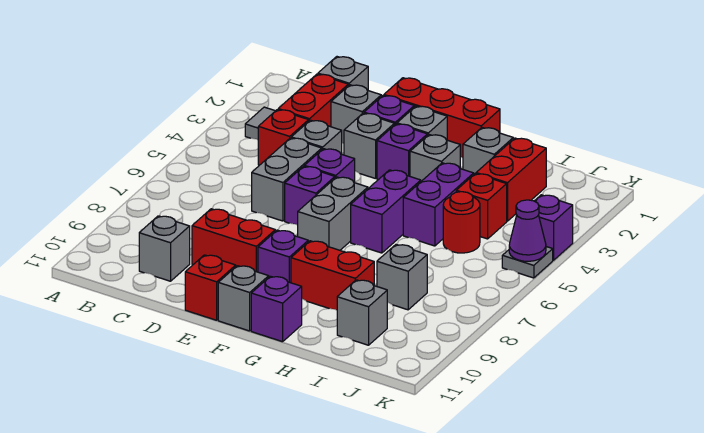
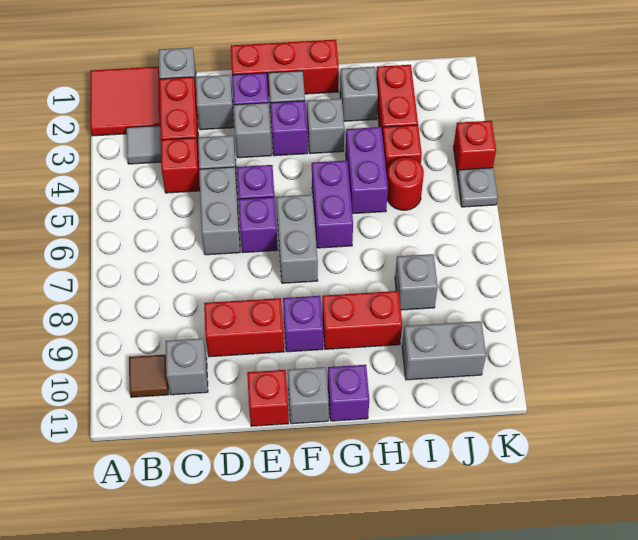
none -> red 2x2 tile [90,67,160,136]
none -> brown 1x1 tile [129,355,169,397]
grey 1x1 brick [337,280,387,345] -> grey 1x2 brick [402,321,486,380]
purple 1x1 brick [535,195,573,260] -> red 1x1 brick [453,121,496,175]
purple 1x1 cone [509,200,546,261] -> none

